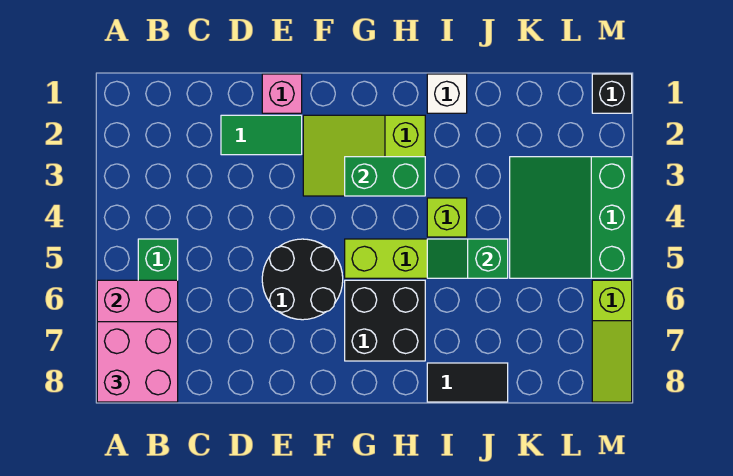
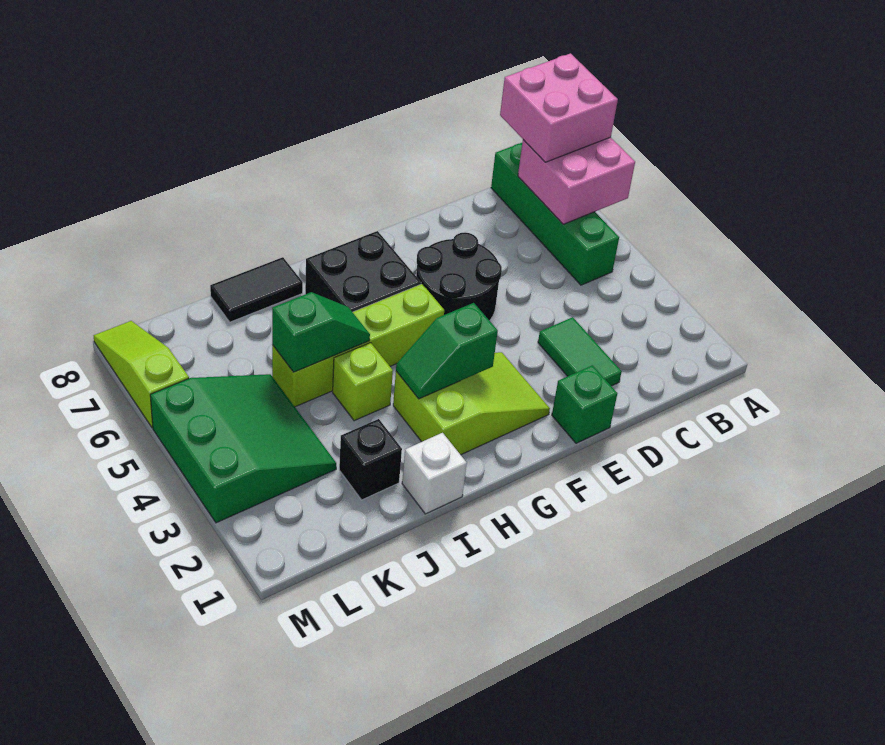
green 1x2 tile [221,115,302,155] -> green 1x2 tile turned to [538,317,622,386]
pink 1x1 brick [262,74,302,113] -> green 1x1 brick [552,365,617,443]
green 1x2 brick [345,157,425,196] -> green 1x2 slope [396,303,498,399]
black 1x1 brick [592,74,632,113] -> black 1x1 brick moved to [339,419,402,500]

